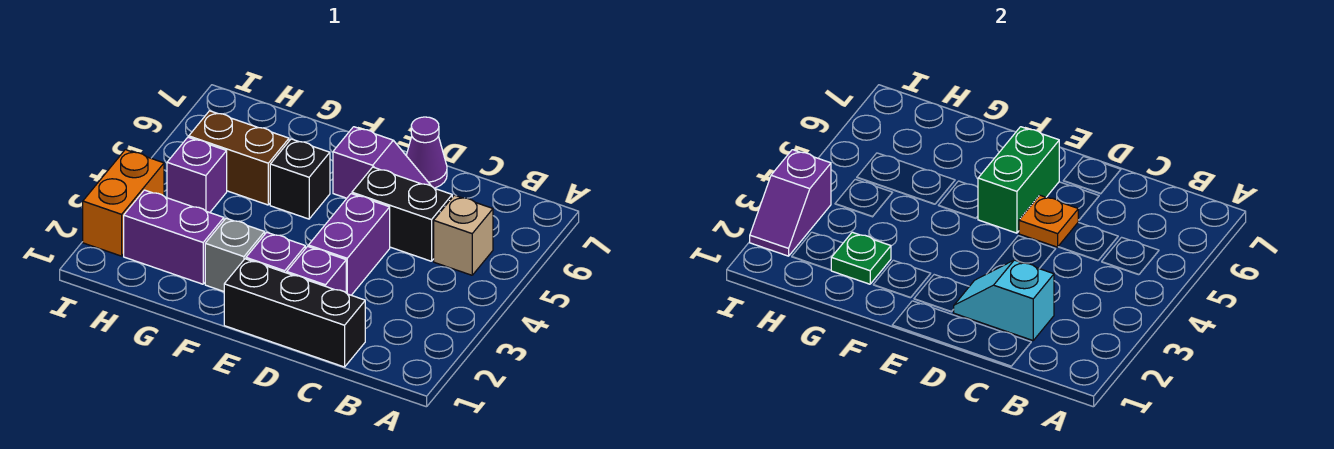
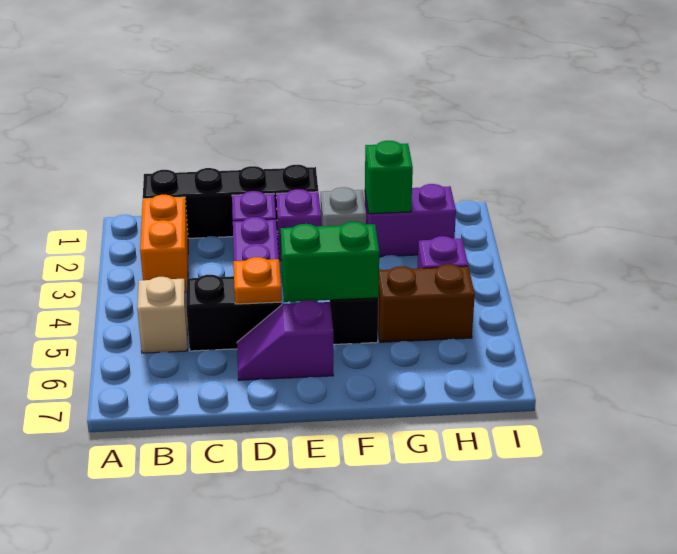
black 1x3 brick [224,259,365,367] -> black 1x4 brick [143,165,318,238]
cyan 1x2 slope [953,260,1054,340] -> none
purple 1x1 cone [406,117,447,188] -> none
green 1x2 brick [978,127,1059,233] -> green 1x2 brick turned to [281,222,379,302]
green 1x1 plate [831,232,891,284] -> green 1x1 brick [365,141,413,214]
orange 1x2 brick [83,150,164,256] -> orange 1x2 brick moved to [140,195,188,292]
purple 1x2 slope [750,150,831,256] -> none

